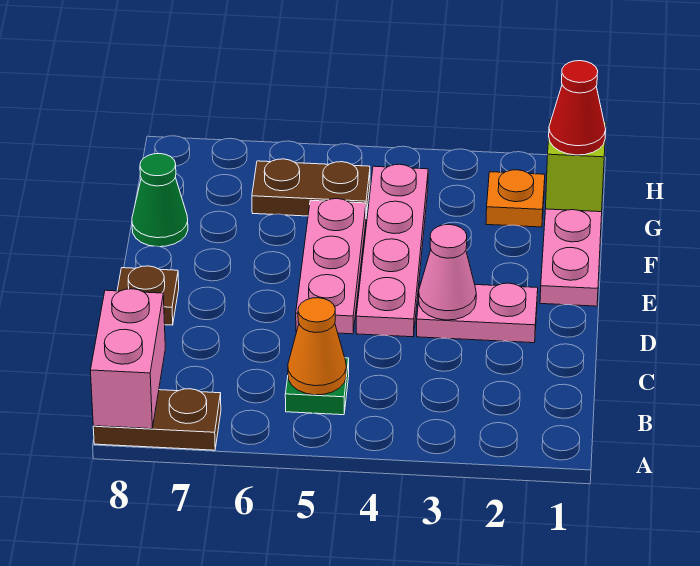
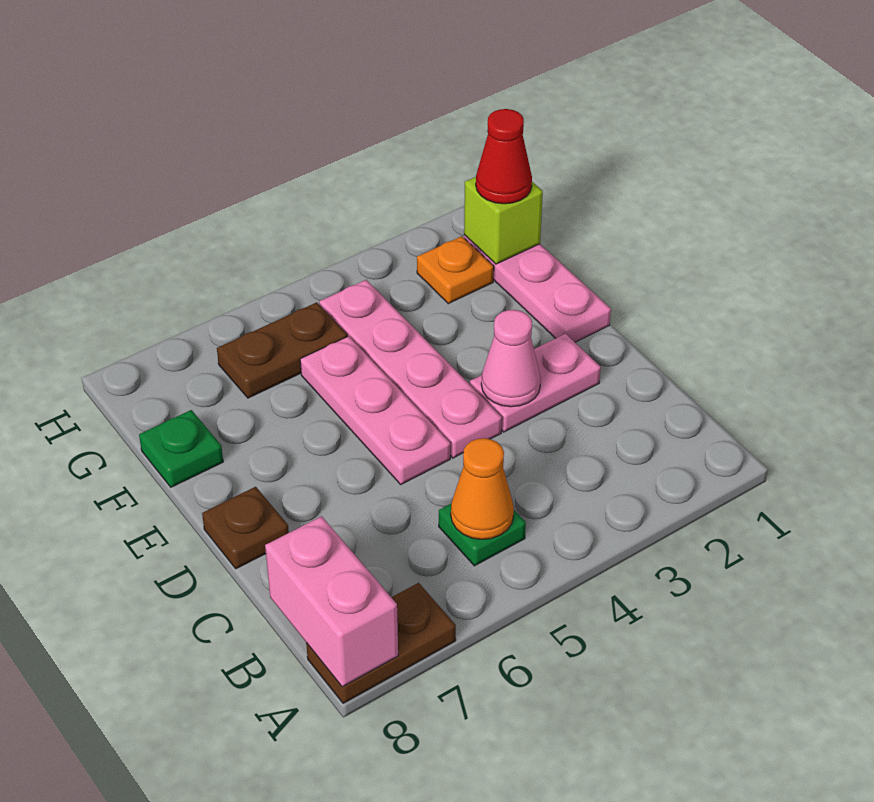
green 1x1 cone [132,154,188,247] -> green 1x1 plate [139,410,223,487]

